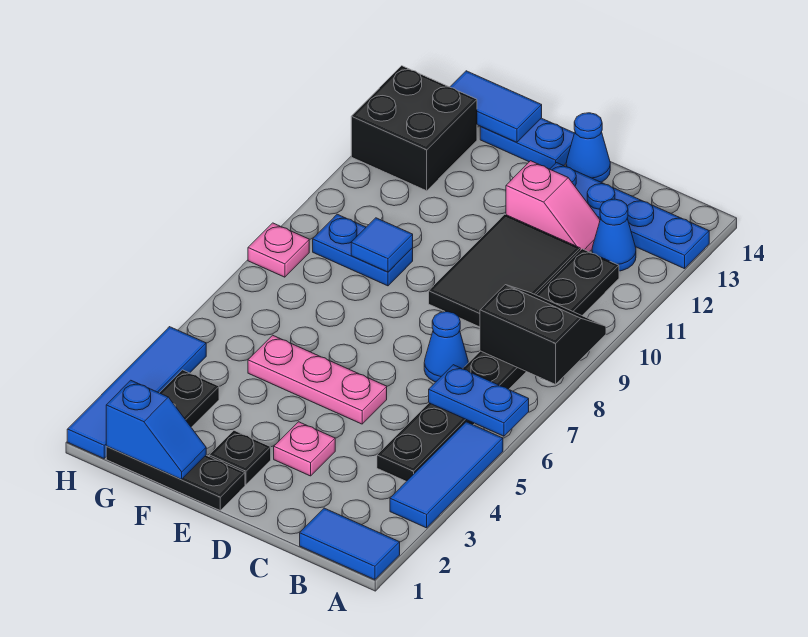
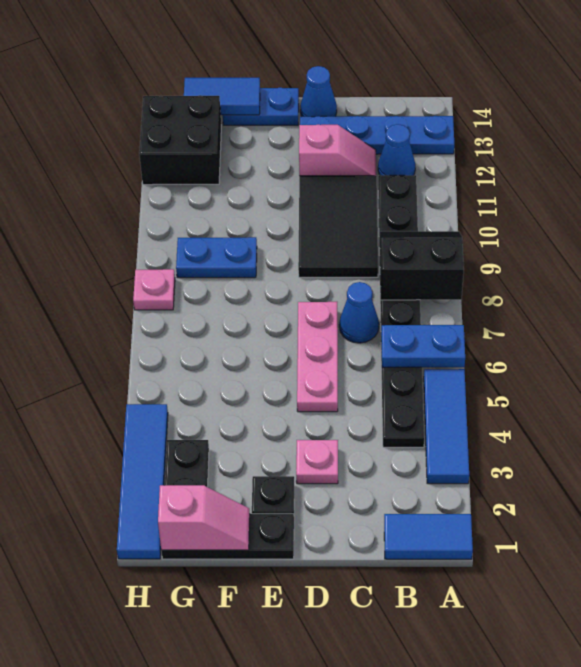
pink 1x3 plate [248,335,387,424] -> pink 1x3 plate turned to [297,302,338,412]
blue 1x2 slope [106,380,206,479] -> pink 1x2 slope [158,485,250,550]
blue 1x1 tile [351,218,413,272] -> none

